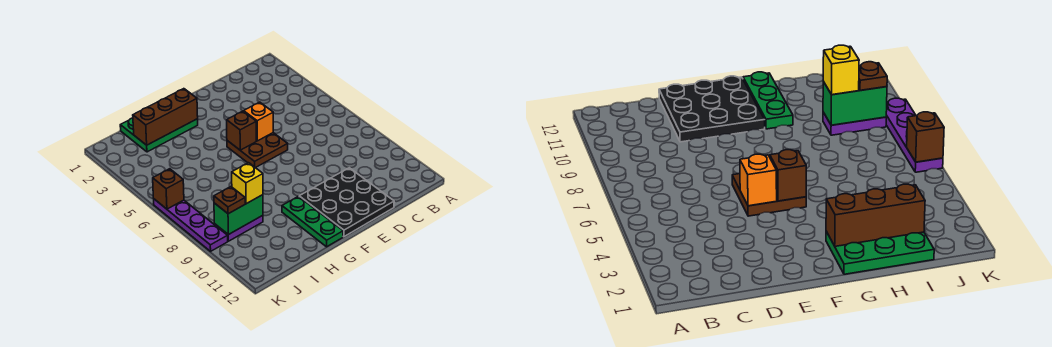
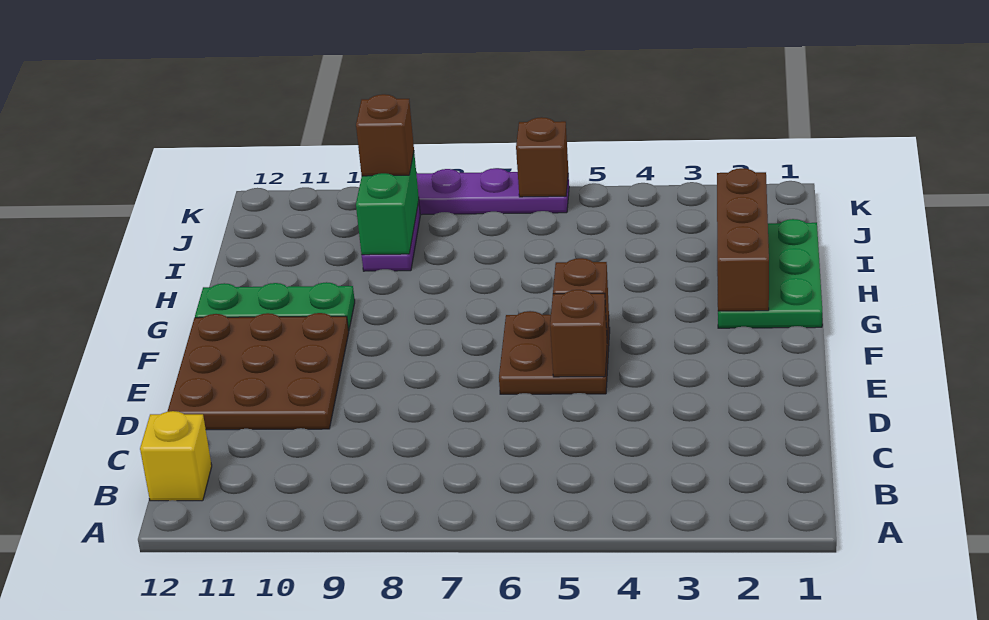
black 3x3 plate [299,168,394,237] -> brown 3x3 plate [167,313,349,430]
orange 1x1 brick [244,102,273,141] -> brown 1x1 brick [550,290,607,377]
yellow 1x1 brick [232,163,263,204] -> yellow 1x1 brick moved to [140,411,212,501]
brown 1x1 plate [214,187,245,214] -> brown 1x1 brick [356,94,414,176]

